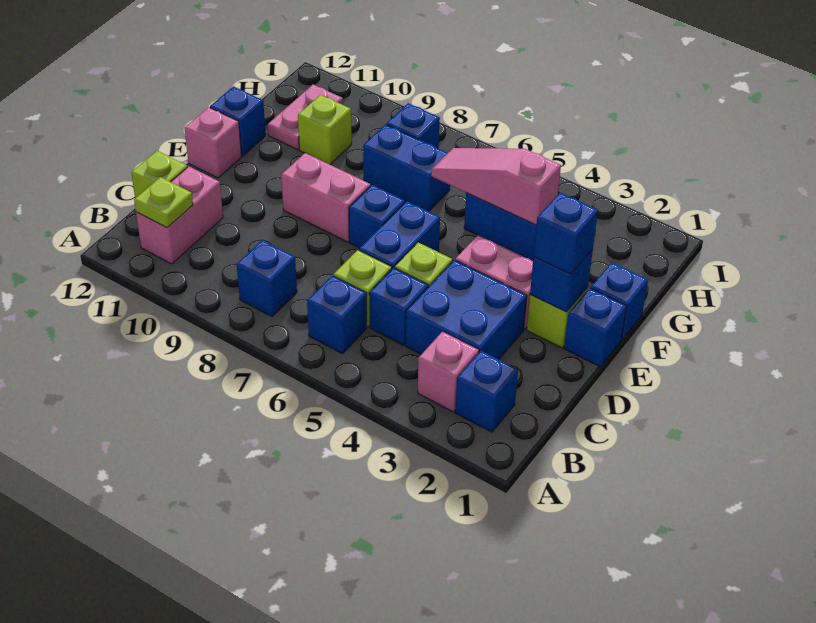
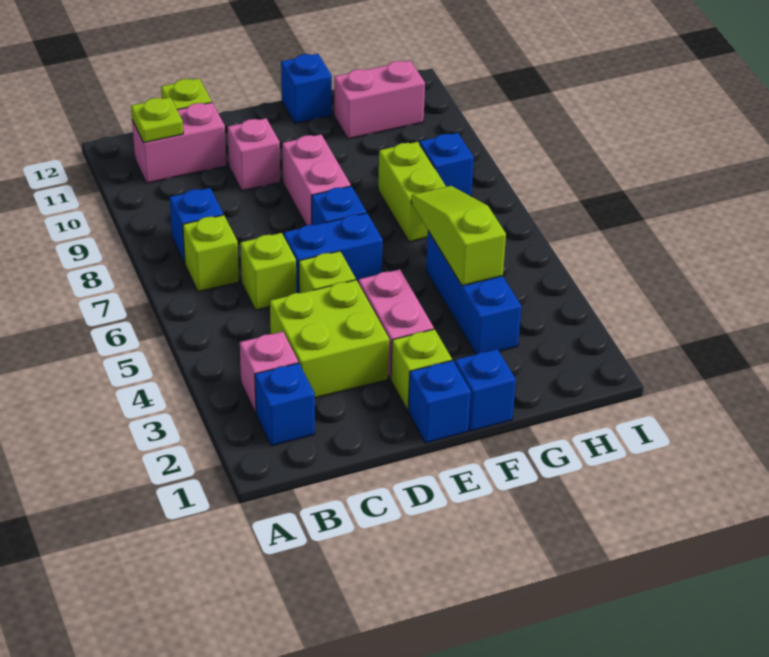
blue 1x1 brick [307,276,367,354] -> none
blue 2x2 brick [406,260,527,359] -> lime 2x2 brick [270,280,389,398]
blue 1x1 brick [369,268,428,345] -> none
blue 1x1 brick [530,250,593,312] -> none
blue 1x1 brick [534,193,598,274] -> none
pink 1x1 brick [185,107,241,178] -> pink 1x1 brick moved to [227,118,280,191]
pink 1x3 slope [431,148,561,225] -> lime 1x3 slope [411,186,506,286]
blue 1x2 brick [363,125,450,211] -> lime 1x2 brick [378,142,446,242]
lime 1x1 brick [298,95,352,164] -> lime 1x1 brick moved to [183,215,239,292]
pink 1x2 plate [268,85,343,150] -> pink 1x2 brick [334,61,425,139]

